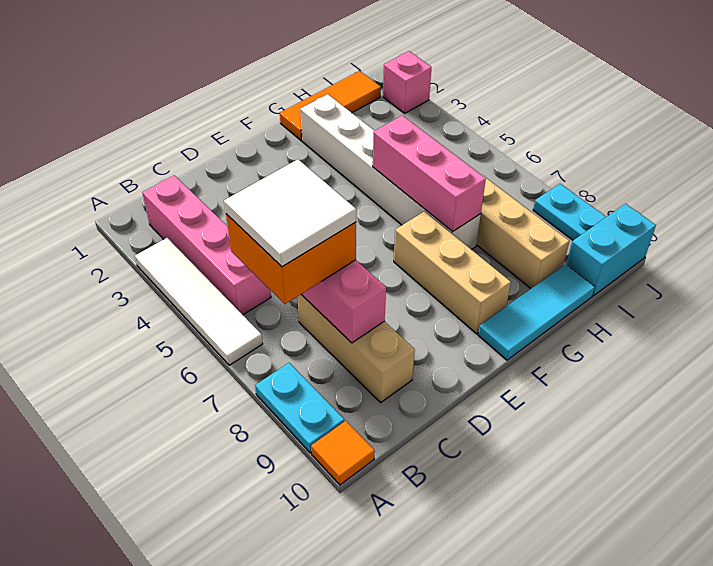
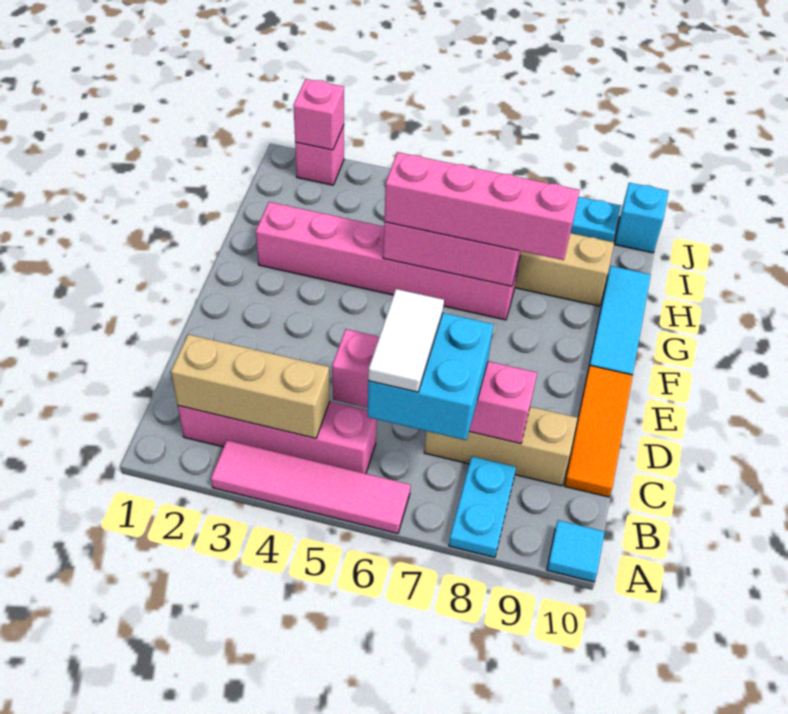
white 1x4 tile [135,238,263,365] -> pink 1x4 tile [211,440,411,533]
cyan 1x2 plate [255,363,344,453] -> cyan 1x2 plate turned to [449,457,516,557]
orange 1x1 tile [311,421,375,485] -> cyan 1x1 tile [547,520,605,582]
orange 2x2 brick [226,214,356,304] -> cyan 2x2 brick [367,313,494,440]
white 2x2 tile [224,159,356,267] -> white 1x2 tile [368,289,444,392]
tan 1x3 brick [394,211,511,334] -> tan 1x3 brick moved to [171,334,330,438]
orange 1x3 tile [280,71,381,140] -> orange 1x3 tile moved to [564,366,633,497]
white 1x6 brick [300,94,481,250] -> pink 1x6 brick [256,202,520,320]
none -> pink 1x4 brick [384,152,580,260]
cyan 1x2 brick [566,204,656,296] -> cyan 1x1 brick [614,183,669,253]
none -> pink 1x1 brick [293,79,344,150]

